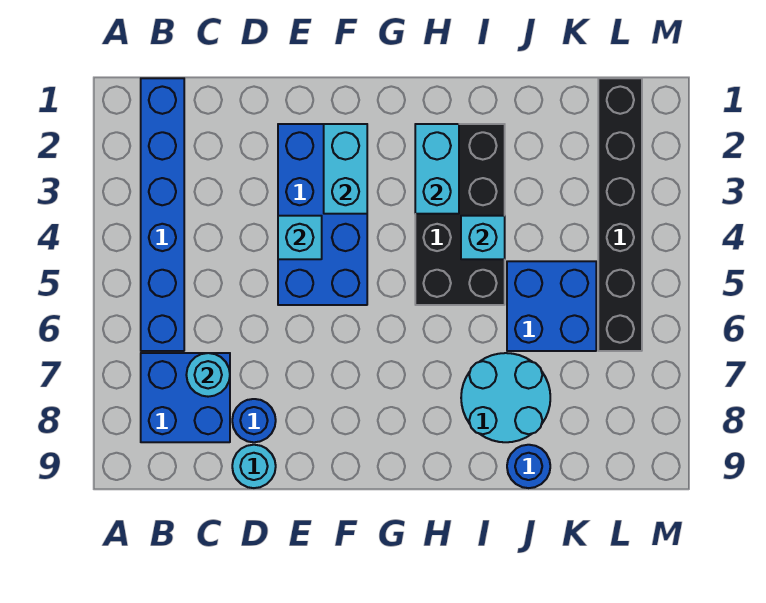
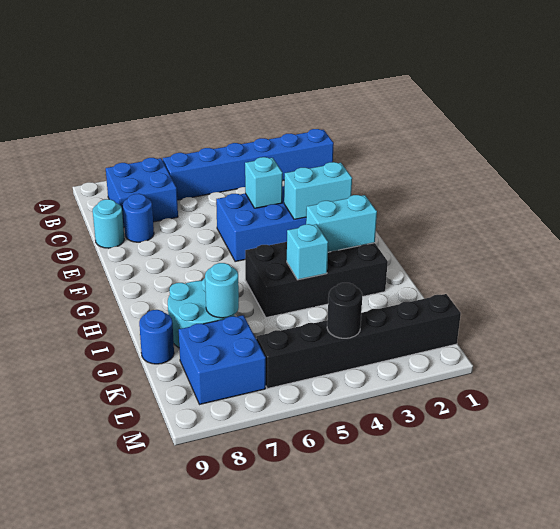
cyan 1x1 round brick [186,353,230,397] -> cyan 1x1 round brick moved to [205,263,239,318]
blue 2x2 brick [507,261,596,351] -> blue 2x2 brick moved to [179,315,266,404]
none -> black 1x1 round brick [327,283,362,338]

